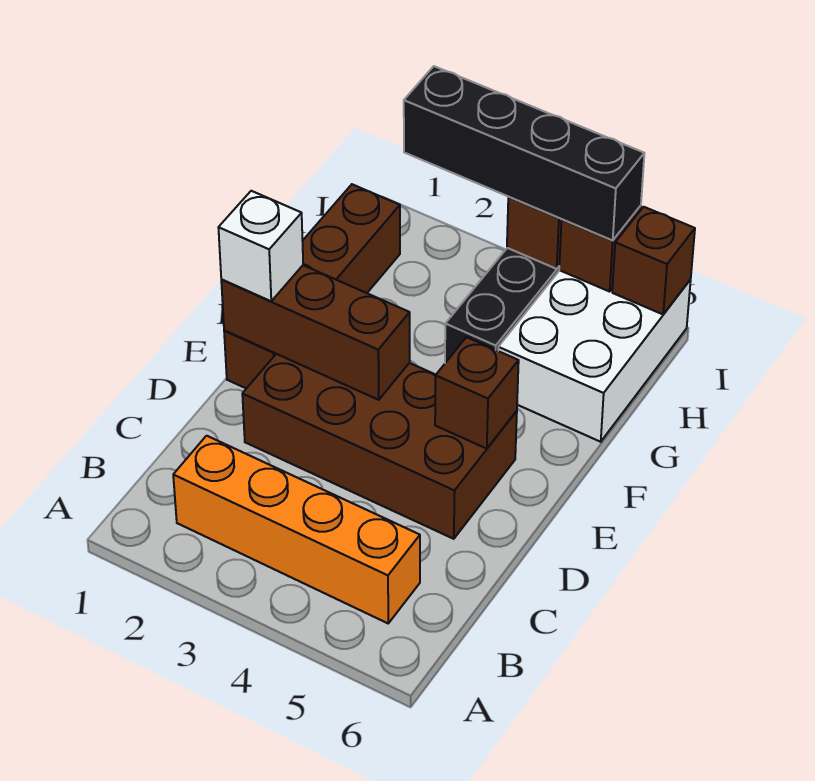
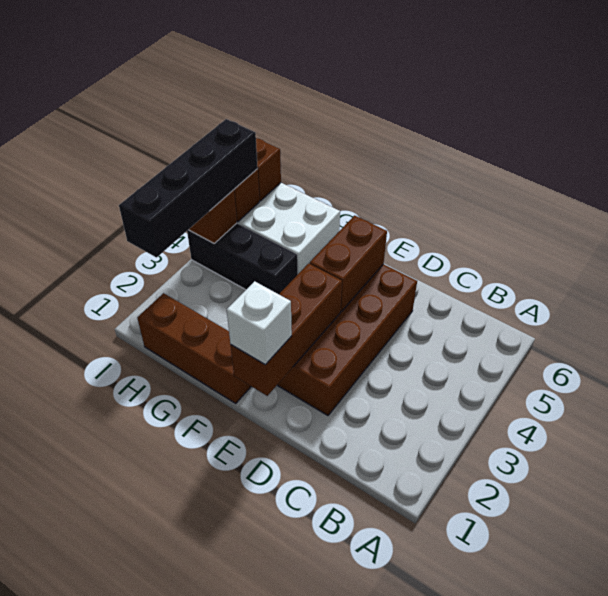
orange 1x4 brick [173,436,420,623] -> none
brown 1x4 brick [224,184,400,389] -> brown 1x3 brick [137,293,251,403]
brown 1x1 brick [435,337,519,449] -> brown 1x2 brick [310,215,387,311]

